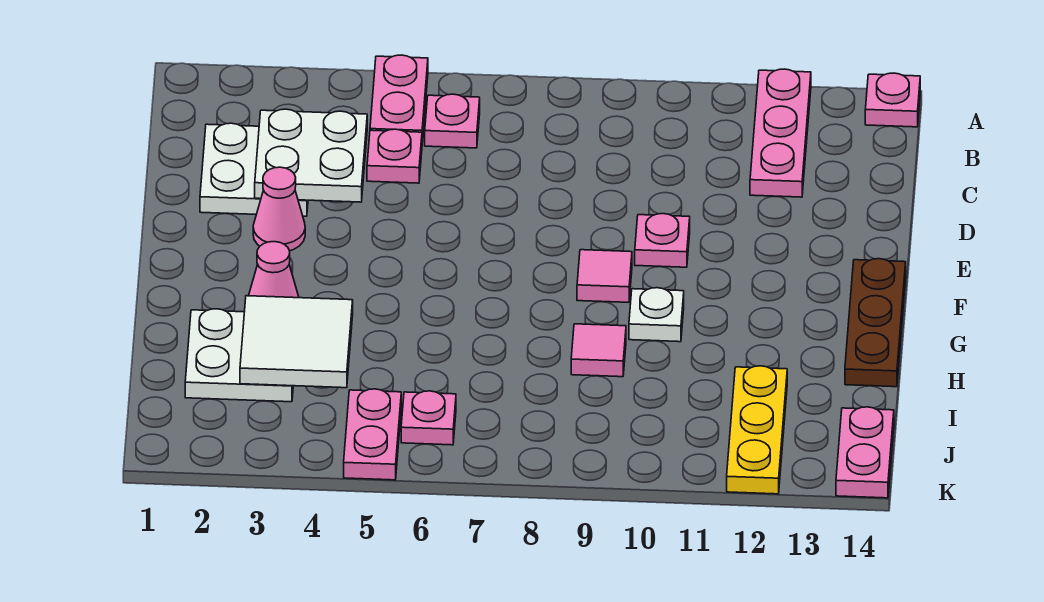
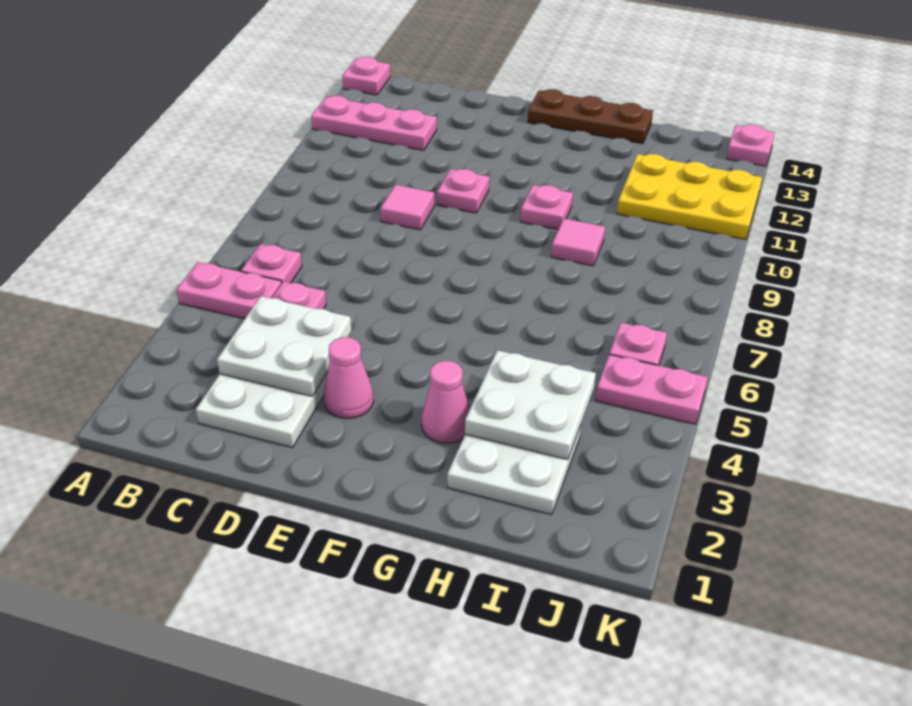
pink 1x1 tile [577,250,632,302] -> pink 1x1 tile moved to [380,185,435,230]
white 1x1 plate [629,288,684,342] -> pink 1x1 plate [521,185,573,230]
white 2x2 tile [240,296,353,388] -> white 2x2 plate [465,350,596,460]
yellow 1x3 plate [727,366,787,494] -> yellow 2x3 plate [617,154,762,239]
pink 1x2 plate [836,407,894,498] -> pink 1x1 plate [727,124,774,166]

